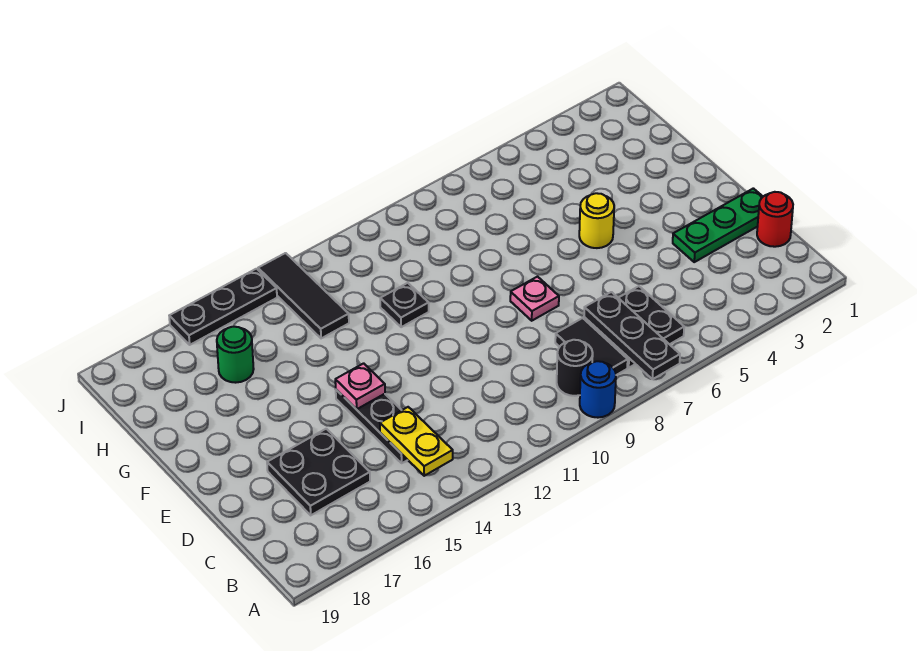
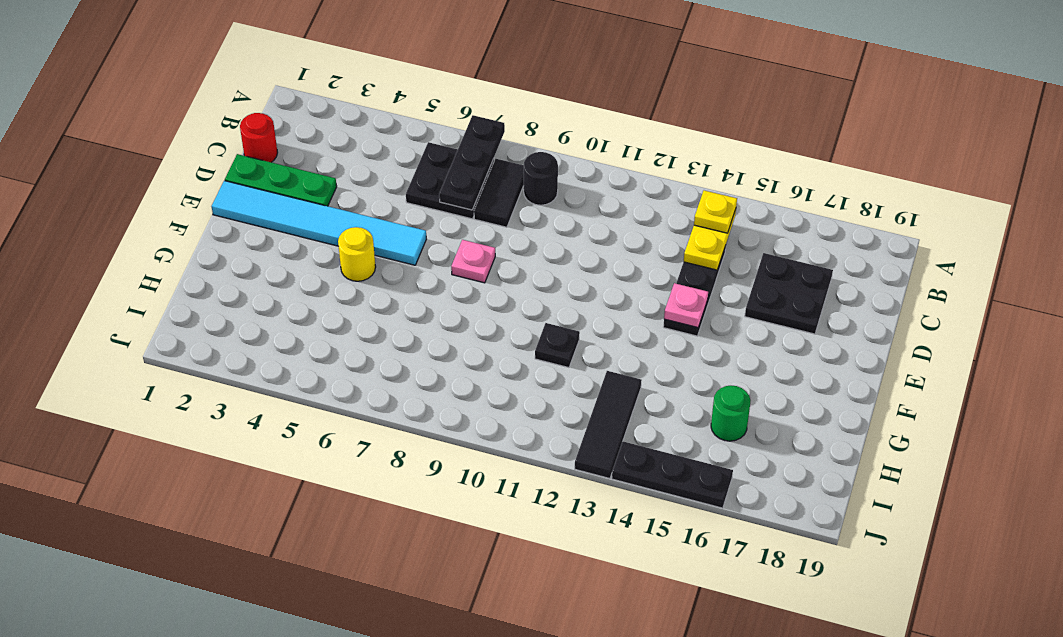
blue 1x1 round brick [580,361,616,418] -> none
none -> yellow 1x1 plate [694,190,737,233]
none -> cyan 1x6 tile [212,181,426,265]

